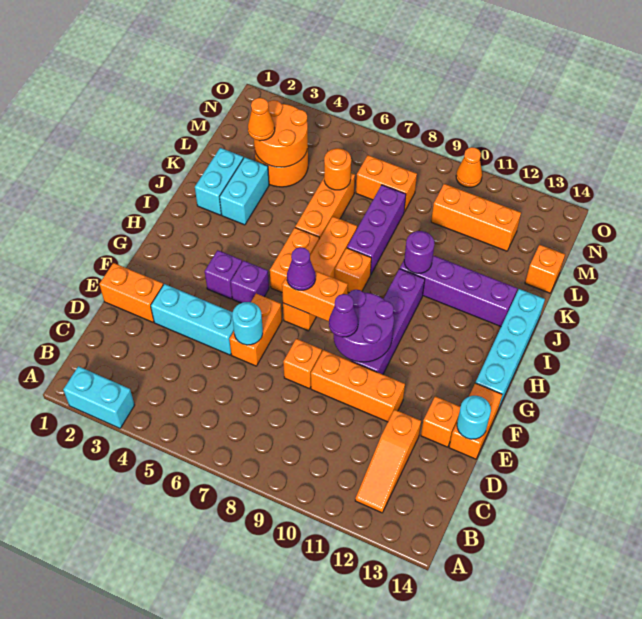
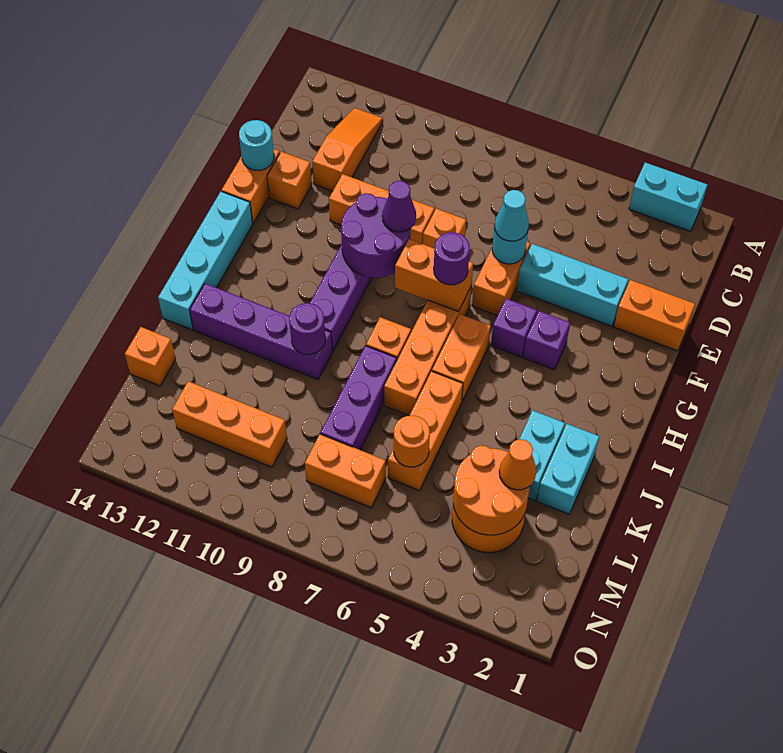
none -> cyan 1x1 cone [495,190,529,241]
purple 1x1 cone [287,247,316,290] -> purple 1x1 round brick [434,232,470,285]
orange 1x1 cone [456,147,482,187] -> none

